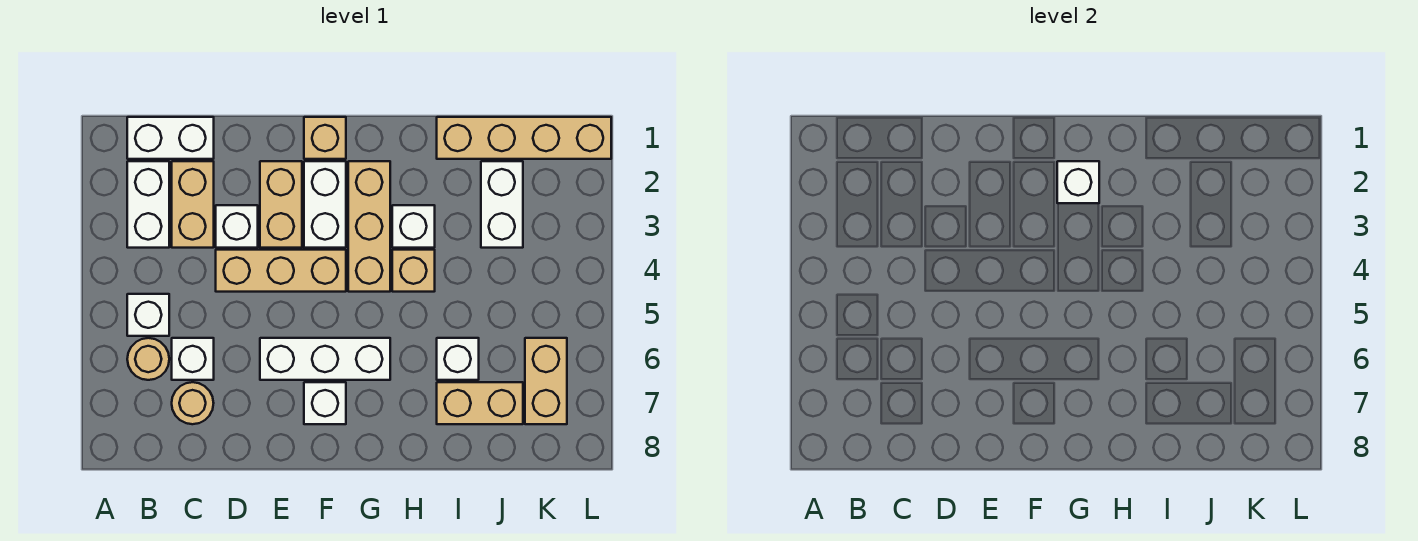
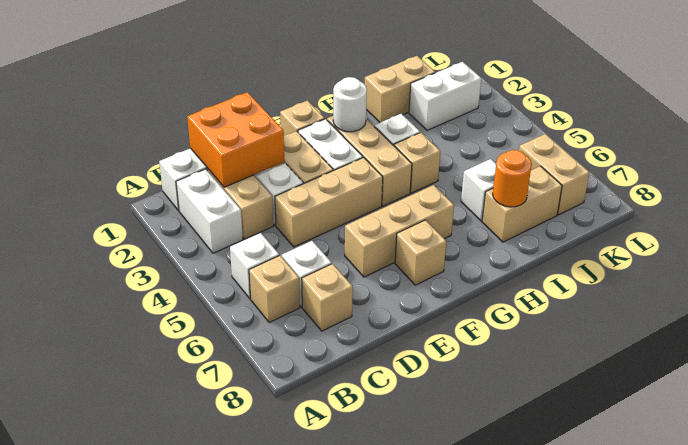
tan 1x1 round brick [127,338,169,380] -> tan 1x1 brick [249,255,300,323]
none -> orange 2x2 brick [187,92,284,187]
tan 1x1 round brick [172,382,214,424] -> tan 1x1 brick [302,264,353,331]
white 1x3 brick [260,338,390,380] -> tan 1x3 brick [345,185,454,277]
white 1x1 brick [304,382,346,424] -> tan 1x1 brick [395,220,446,285]
white 1x1 brick [1057,161,1099,203] -> white 1x1 round brick [333,77,367,132]
tan 1x4 brick [437,117,611,159] -> tan 1x2 brick [365,56,435,122]
none -> orange 1x1 round brick [493,150,532,207]
white 1x2 brick [481,161,523,248] -> white 1x2 brick turned to [409,62,481,130]

